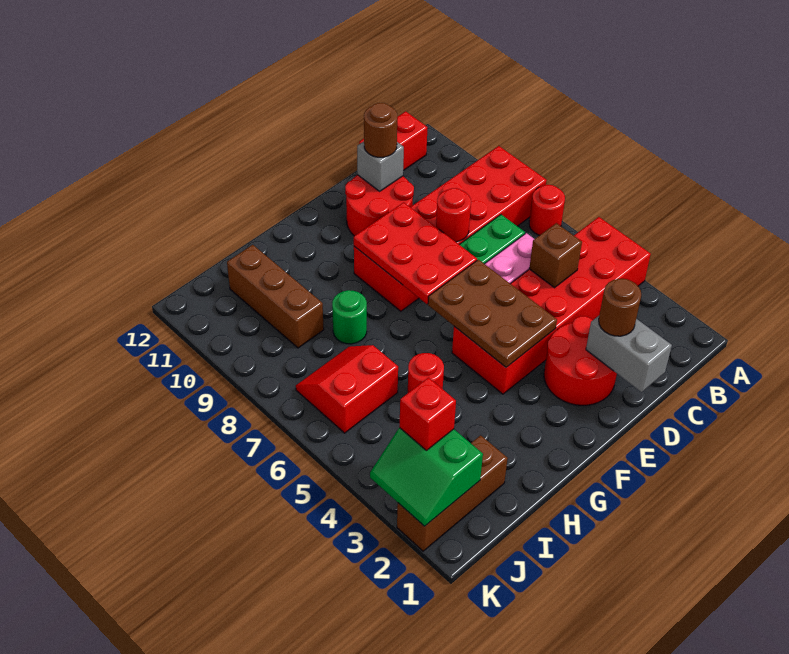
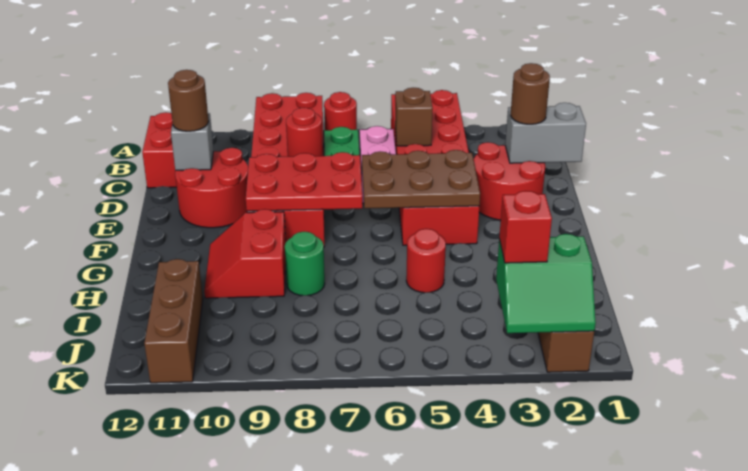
red 2x2 slope [296,345,398,433] -> red 2x2 slope moved to [204,209,286,298]
brown 1x3 brick [227,245,324,348] -> brown 1x3 brick turned to [144,259,203,383]

